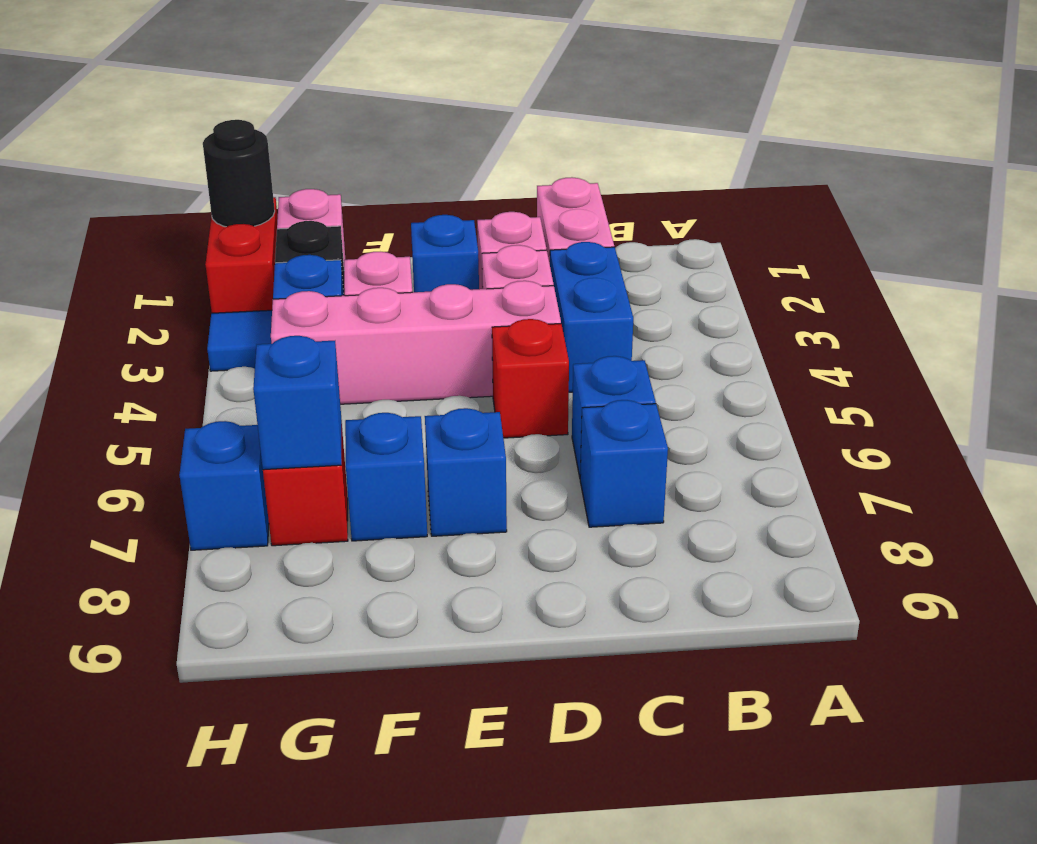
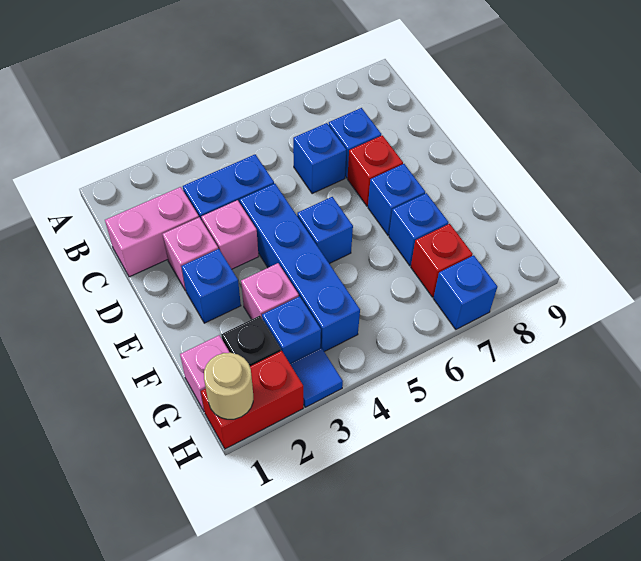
pink 1x4 brick [271,281,561,404] -> blue 1x4 brick [240,184,360,352]
red 1x1 brick [492,319,569,438] -> red 1x1 brick moved to [347,135,403,206]
blue 1x1 brick [253,336,342,470] -> blue 1x1 brick moved to [297,197,353,264]
black 1x1 round brick [203,120,275,227] -> tan 1x1 round brick [204,353,253,419]

